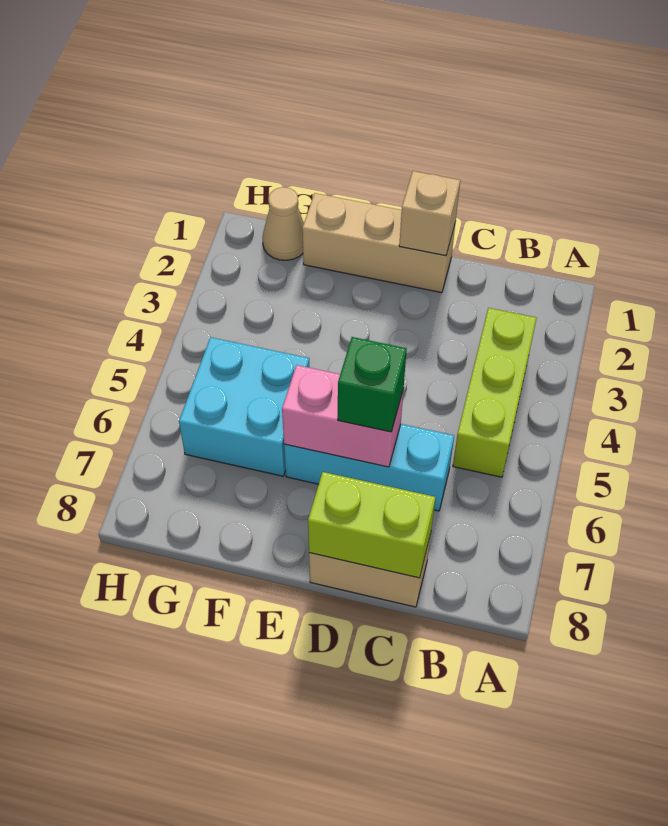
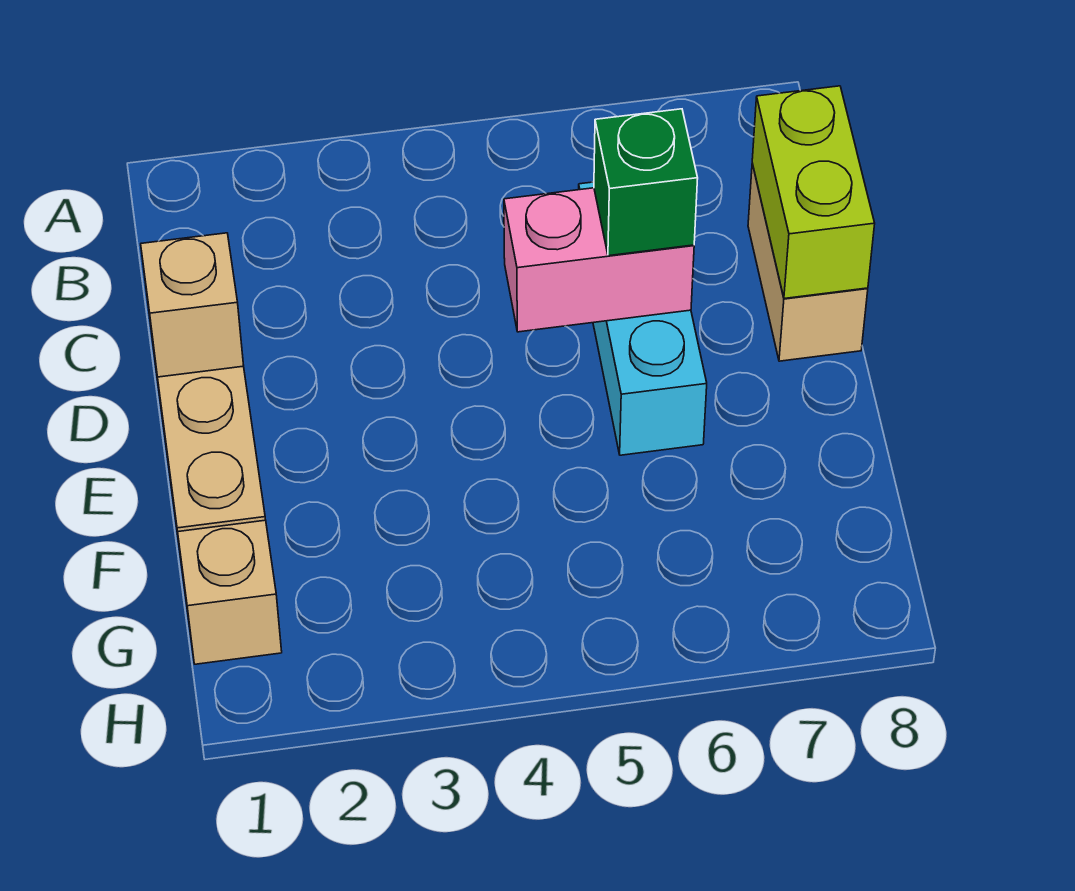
lime 1x3 brick [453,308,537,477] -> none
pink 1x2 brick [282,365,404,467] -> pink 1x2 brick turned to [504,188,694,332]
cyan 2x2 brick [179,337,309,476] -> none
tan 1x1 cone [262,187,304,260] -> tan 1x1 brick [178,520,282,664]

